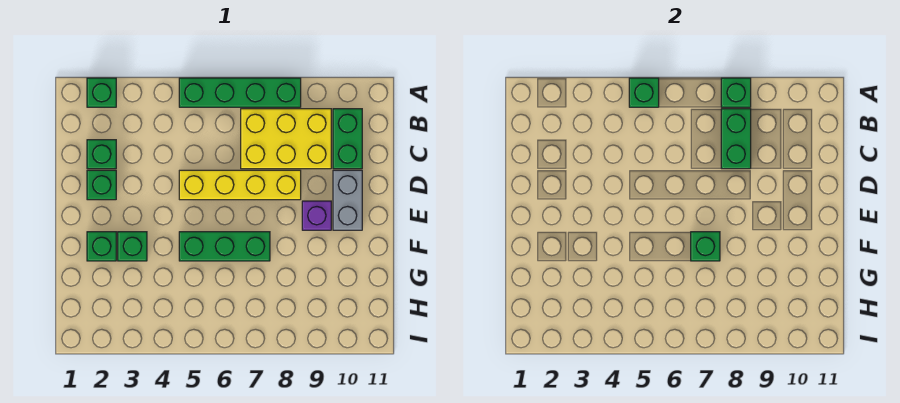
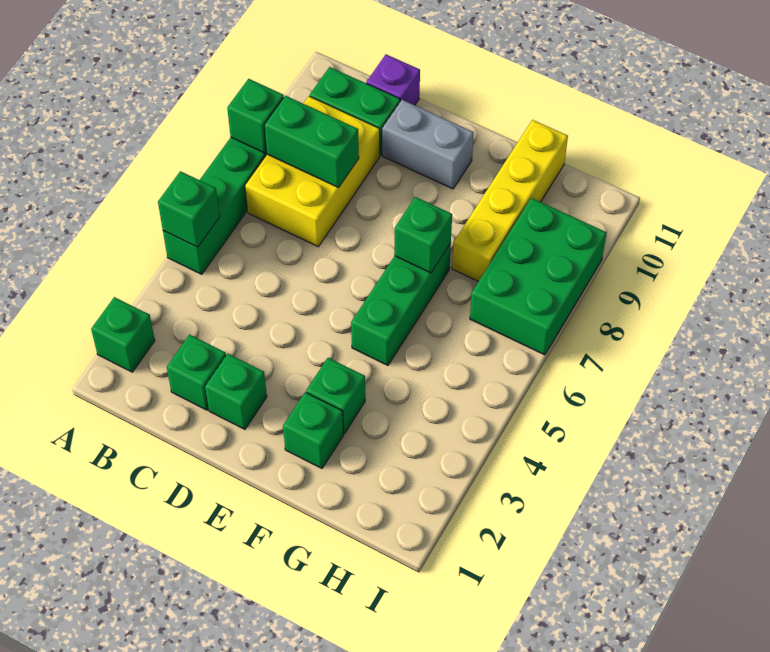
yellow 1x4 brick [179,170,301,200] -> yellow 1x4 brick moved to [452,120,568,282]
purple 1x1 brick [302,201,331,230] -> purple 1x1 brick moved to [366,54,420,105]
none -> green 2x3 brick [470,198,607,355]

